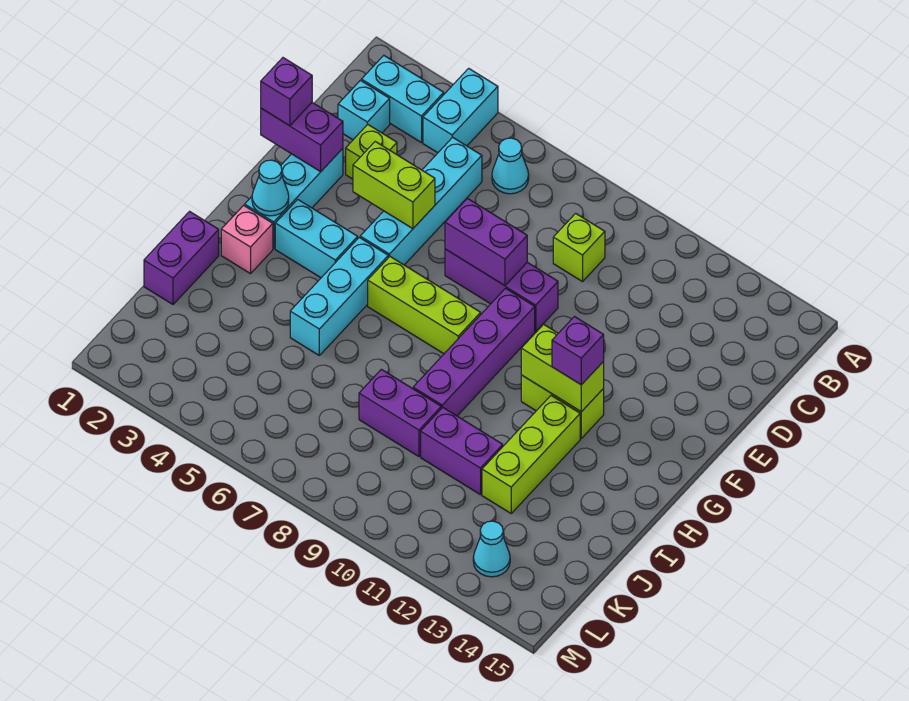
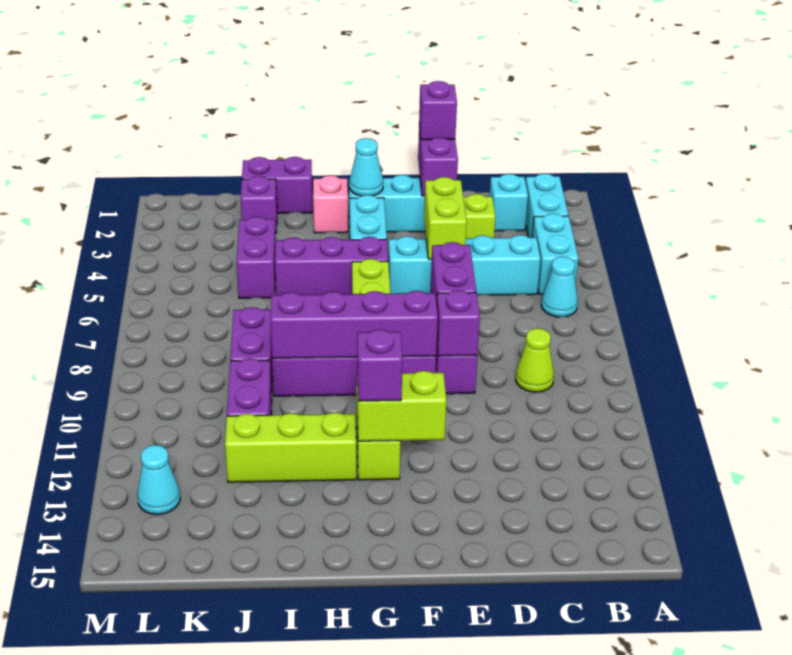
cyan 1x2 brick [423,68,498,153] -> cyan 1x2 brick turned to [532,213,578,294]
lime 1x1 brick [553,213,605,282] -> lime 1x1 cone [515,328,554,392]
none -> purple 1x1 brick [437,290,480,356]
none -> purple 1x4 brick [270,291,438,358]
cyan 1x3 brick [290,237,388,355] -> purple 1x3 brick [275,237,388,295]
lime 1x2 brick [521,324,604,412] -> lime 1x2 brick turned to [357,371,446,441]
none -> purple 1x1 brick [241,176,277,233]
none -> purple 1x2 brick [237,217,276,298]

